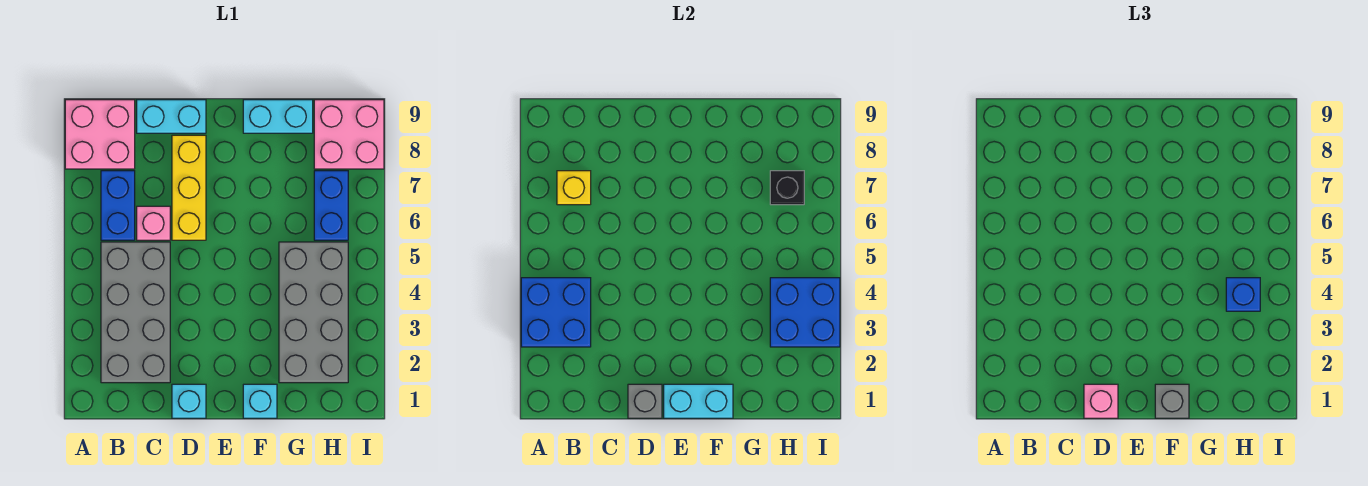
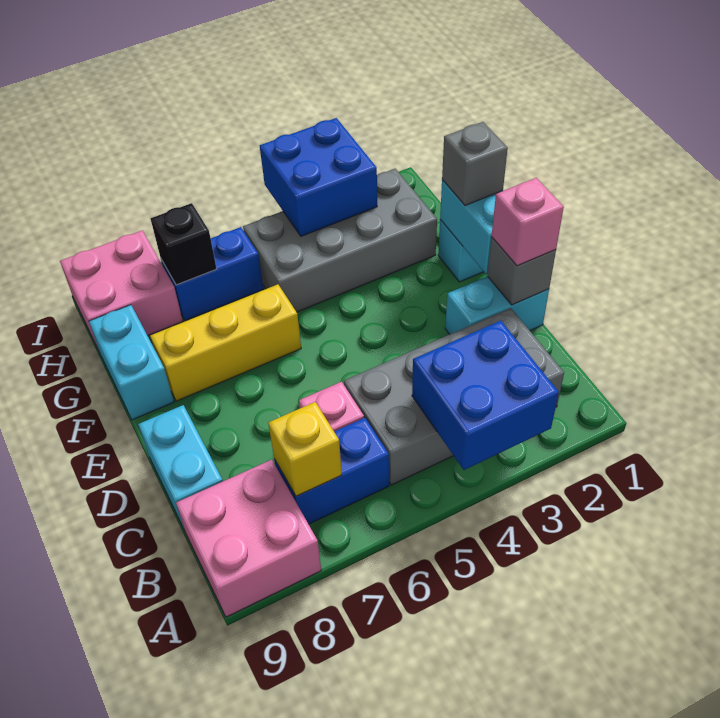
cyan 1x1 brick [172,384,206,418] -> cyan 1x2 brick [445,276,549,334]
yellow 1x3 brick [172,135,206,240] -> yellow 1x3 brick moved to [150,284,301,401]
blue 1x1 brick [1226,278,1260,311] -> none

